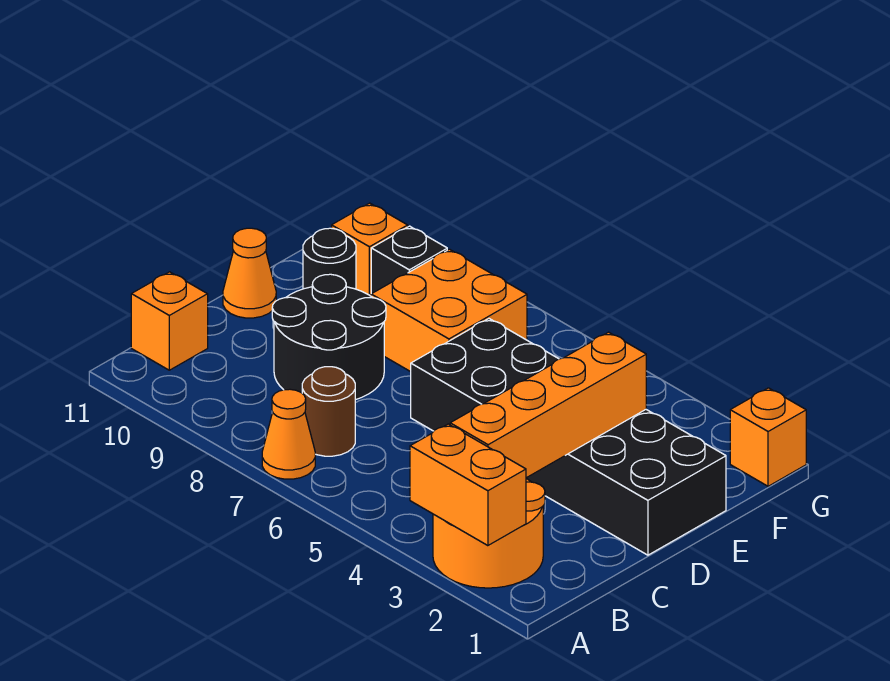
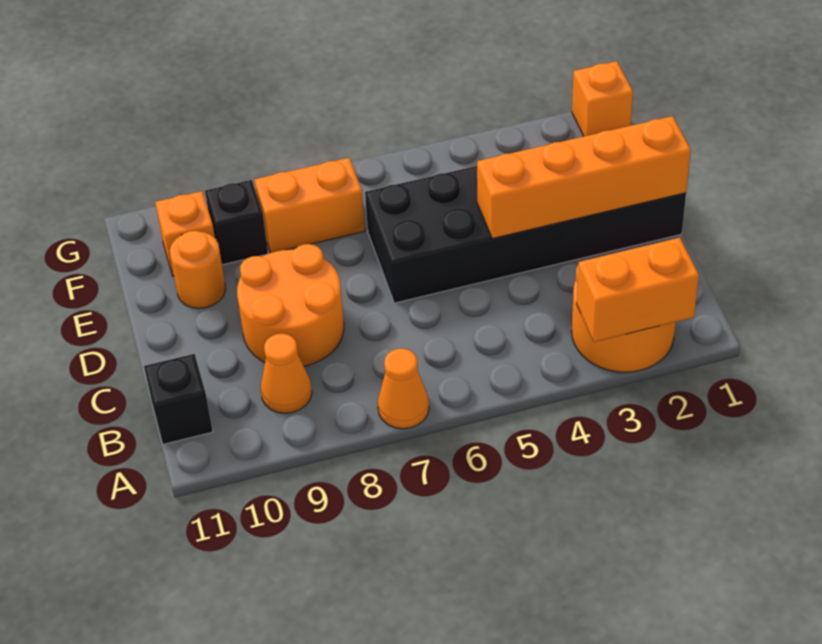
orange 1x4 brick [450,332,646,478] -> orange 1x4 brick turned to [477,116,691,238]
brown 1x1 round brick [302,367,355,456] -> none
orange 1x1 brick [131,272,208,370] -> black 1x1 brick [144,354,213,444]
black 2x2 round brick [272,274,386,400] -> orange 2x2 round brick [237,244,344,366]
orange 1x1 cone [223,228,276,318] -> orange 1x1 cone moved to [261,334,312,413]
orange 2x2 brick [371,249,527,372] -> orange 1x2 brick [254,158,365,253]
black 1x1 round brick [303,228,356,289] -> orange 1x1 round brick [170,231,226,308]

